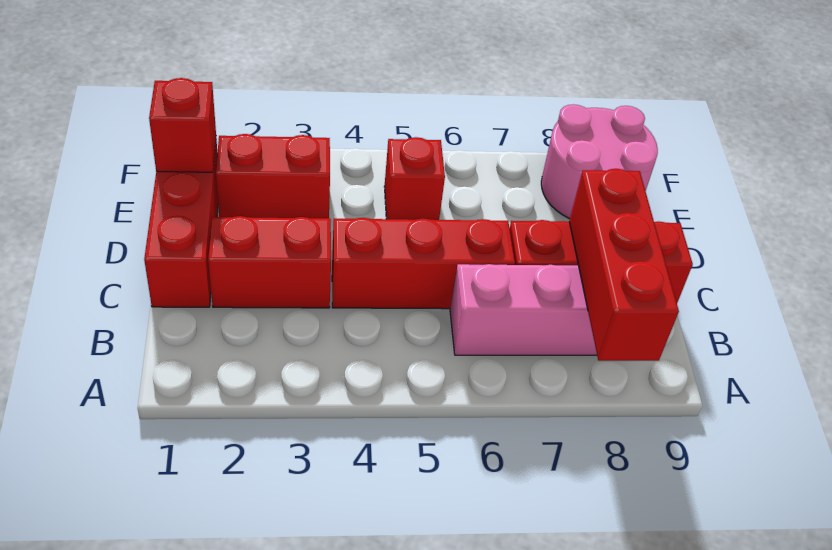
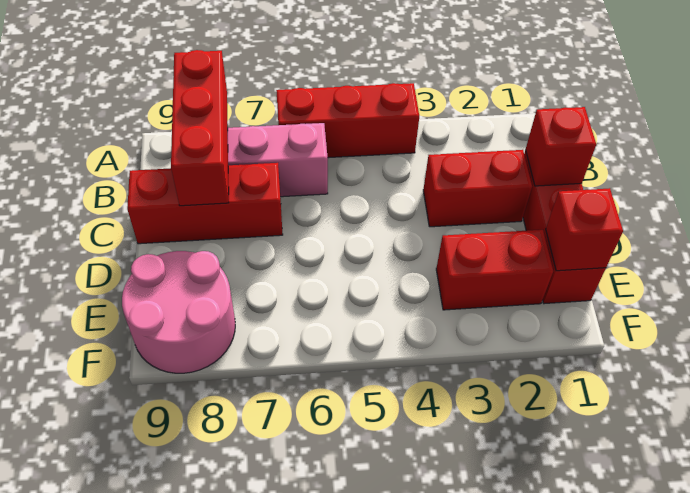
red 1x3 brick [332,218,515,309] -> red 1x3 brick moved to [276,83,419,158]
red 1x1 brick [384,137,445,220] -> red 1x1 brick moved to [526,107,596,186]

